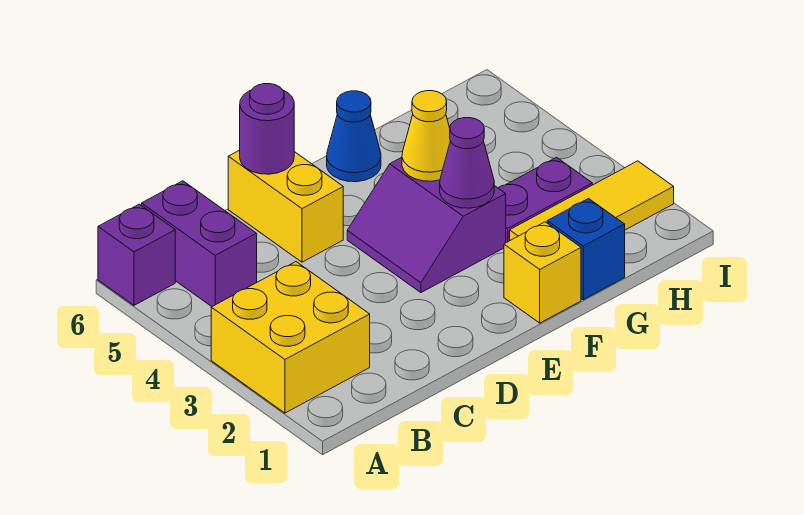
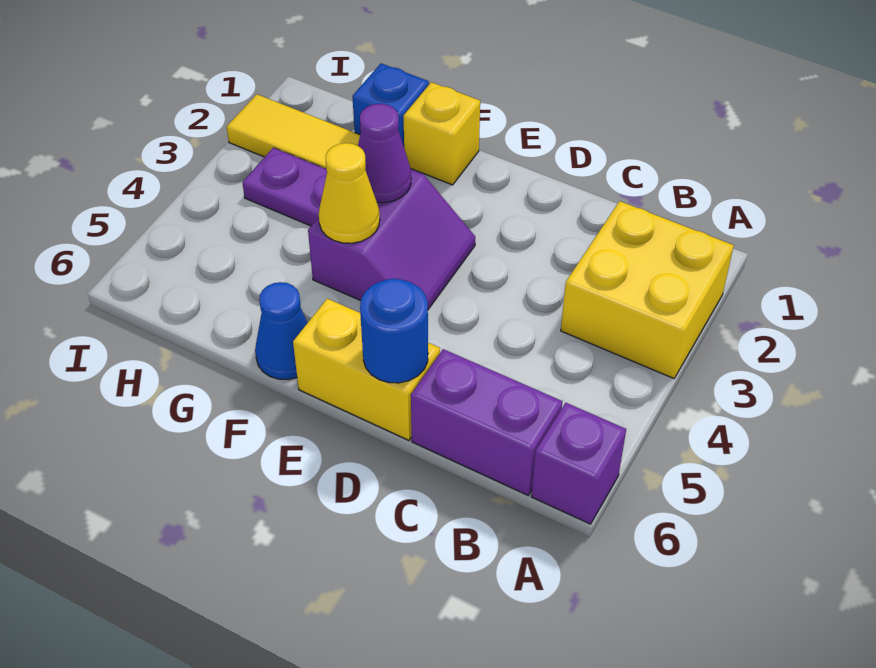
purple 1x2 brick [142,181,257,307] -> purple 1x2 brick turned to [411,349,562,495]
yellow 1x2 brick [228,150,343,262] -> yellow 1x2 brick turned to [293,299,440,440]
purple 1x1 round brick [240,84,294,174] -> blue 1x1 round brick [360,279,428,383]

